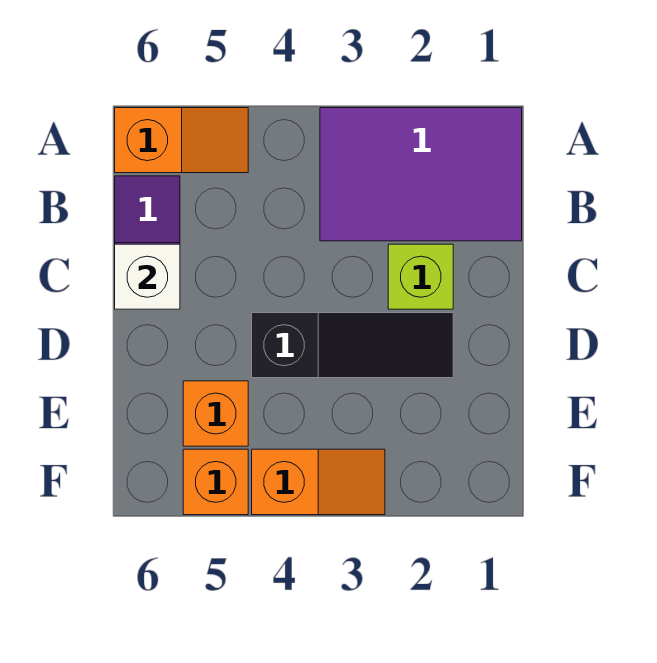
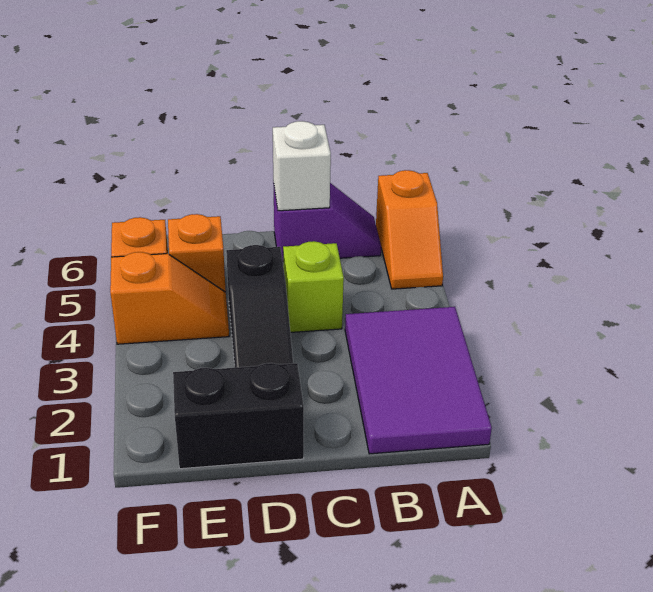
lime 1x1 brick [388,244,453,309] -> lime 1x1 brick moved to [283,241,344,332]
none -> black 1x2 brick [173,363,304,469]
orange 1x2 slope [252,449,385,515] -> orange 1x2 slope turned to [110,252,229,344]

